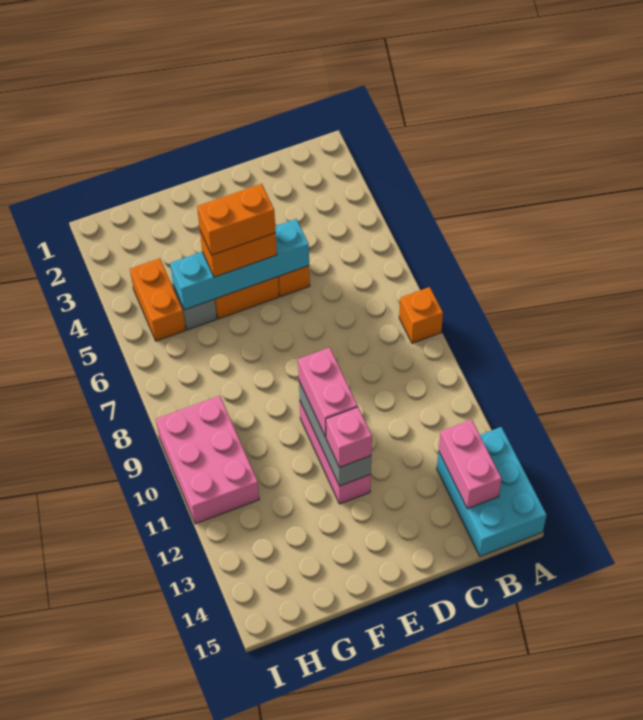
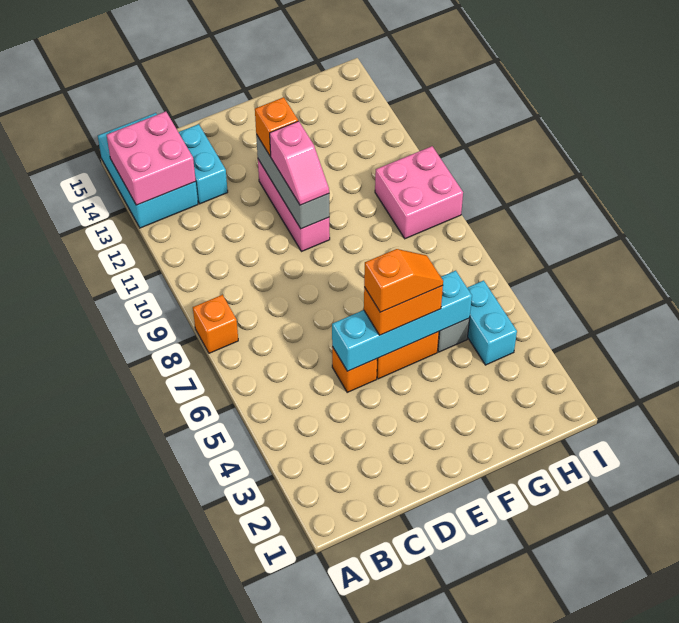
pink 1x2 brick [439,420,502,509] -> pink 2x2 brick [107,112,196,205]
none -> cyan 1x2 brick [179,124,228,204]
orange 1x2 brick [197,184,276,255] -> orange 1x2 slope [364,249,443,312]
pink 1x2 brick [298,348,358,437] -> pink 1x2 slope [270,121,329,205]
pink 1x1 brick [326,407,372,467] -> orange 1x1 brick [255,97,298,156]
orange 1x2 brick [130,258,186,341] -> cyan 1x2 brick [467,280,517,365]
pink 2x3 brick [156,396,259,524] -> pink 2x2 brick [375,146,463,239]

